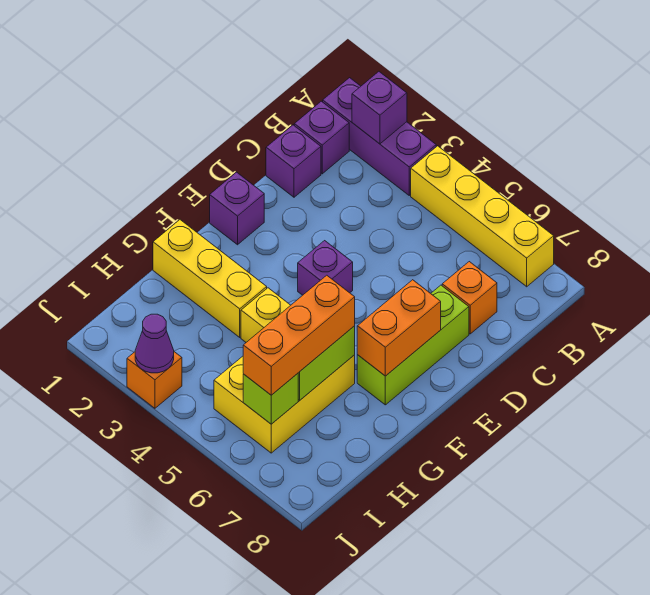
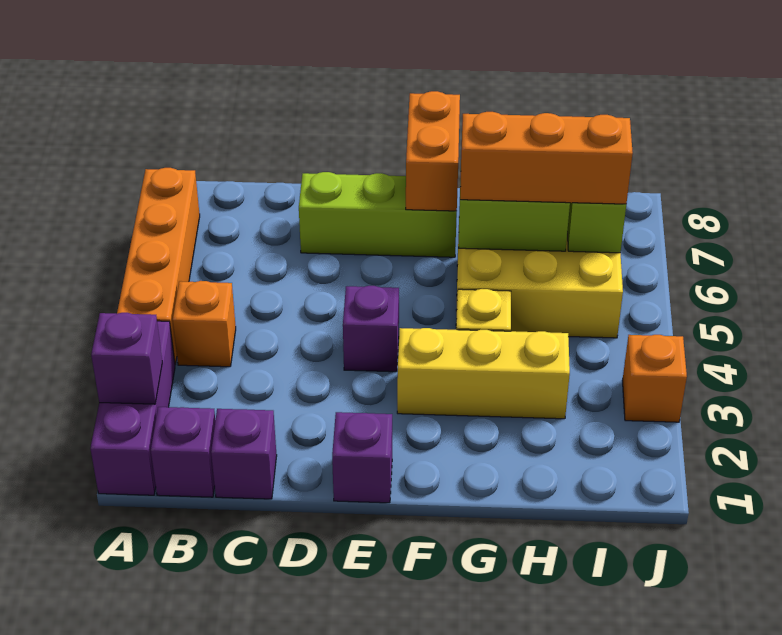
yellow 1x4 brick [411,146,554,287] -> orange 1x4 brick [117,168,200,365]
orange 1x1 brick [442,262,497,334] -> orange 1x1 brick moved to [173,281,236,367]
orange 1x2 brick [357,280,441,376] -> orange 1x2 brick turned to [406,91,460,211]
yellow 1x3 brick [153,220,267,337] -> yellow 1x3 brick turned to [397,328,570,419]
purple 1x1 cone [135,314,174,373] -> none

